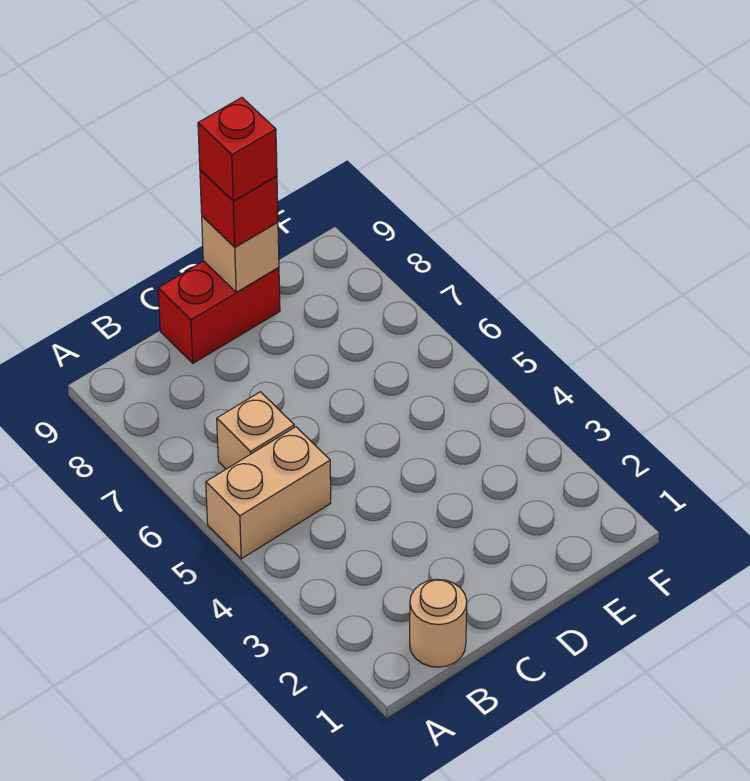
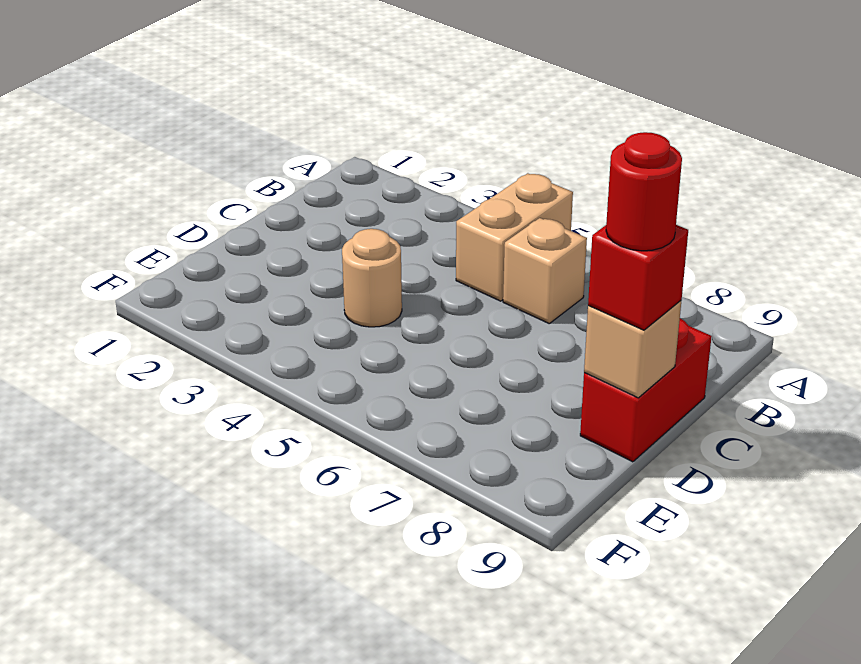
tan 1x1 round brick [410,579,467,667] -> tan 1x1 round brick moved to [342,229,402,327]
red 1x1 brick [198,98,277,201] -> red 1x1 round brick [606,132,682,251]

